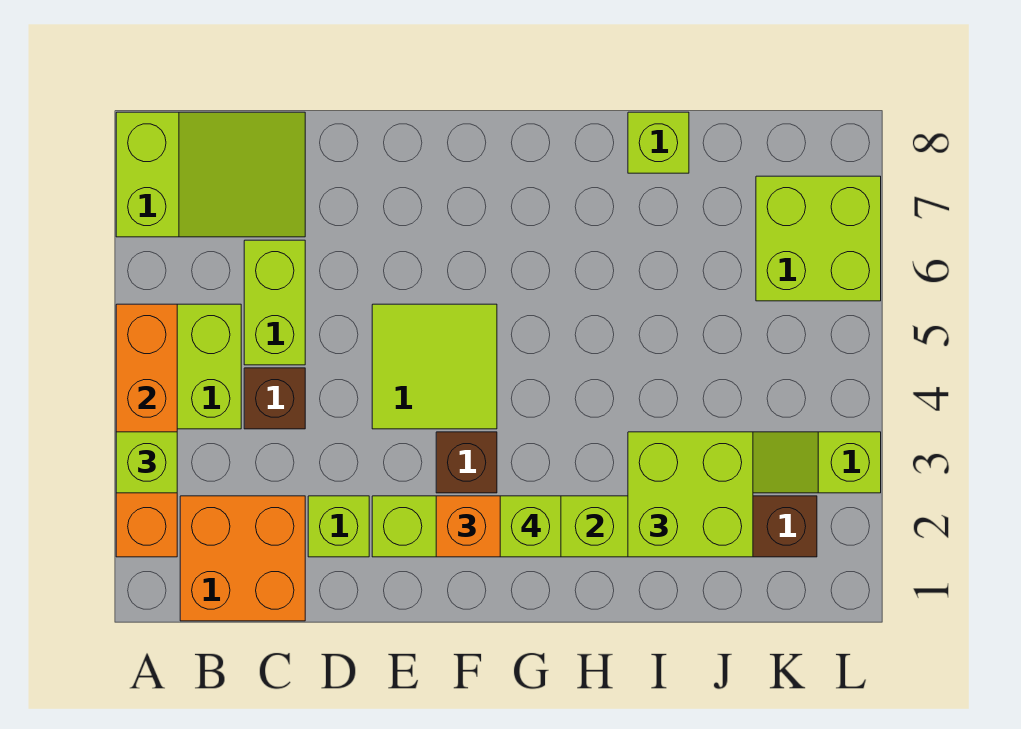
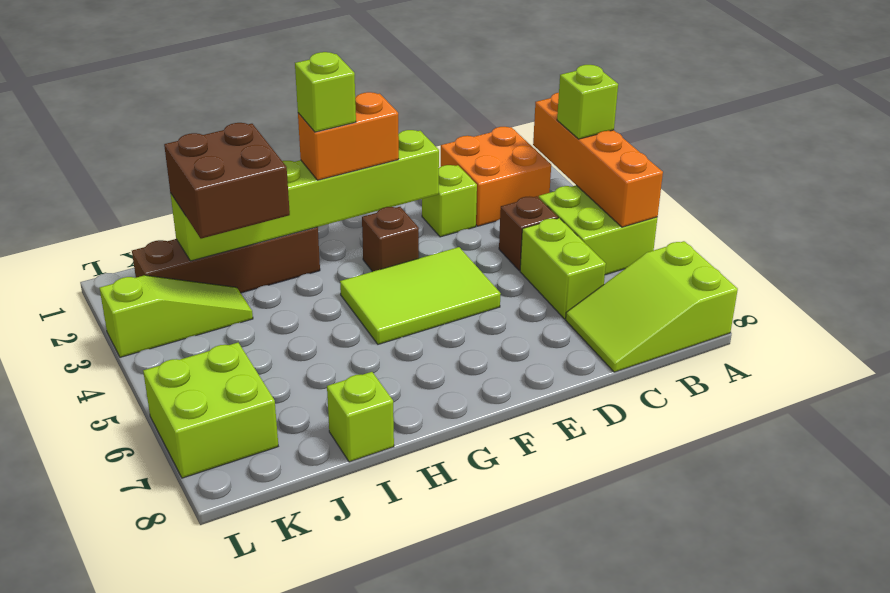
lime 2x2 tile [372,304,497,429] -> lime 2x3 tile [340,247,501,344]
lime 2x2 brick [628,432,753,557] -> brown 2x2 brick [164,123,290,239]

